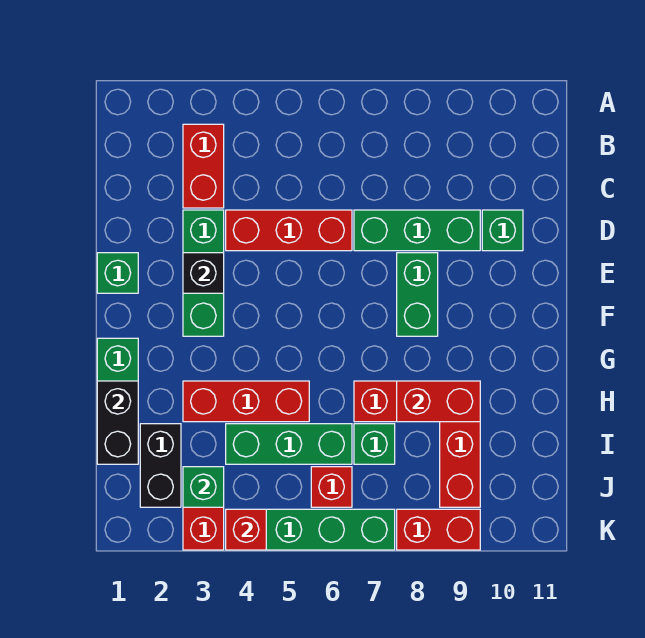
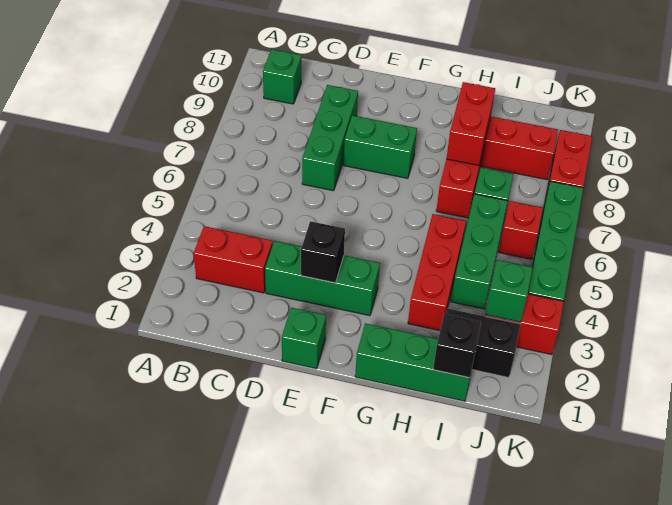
red 1x3 brick [226,210,352,251] -> none
green 1x1 brick [482,210,523,251] -> green 1x1 brick moved to [263,49,301,104]
black 1x2 brick [97,381,138,464] -> black 1x1 brick [433,314,481,378]
red 1x1 brick [226,509,266,550] -> none

